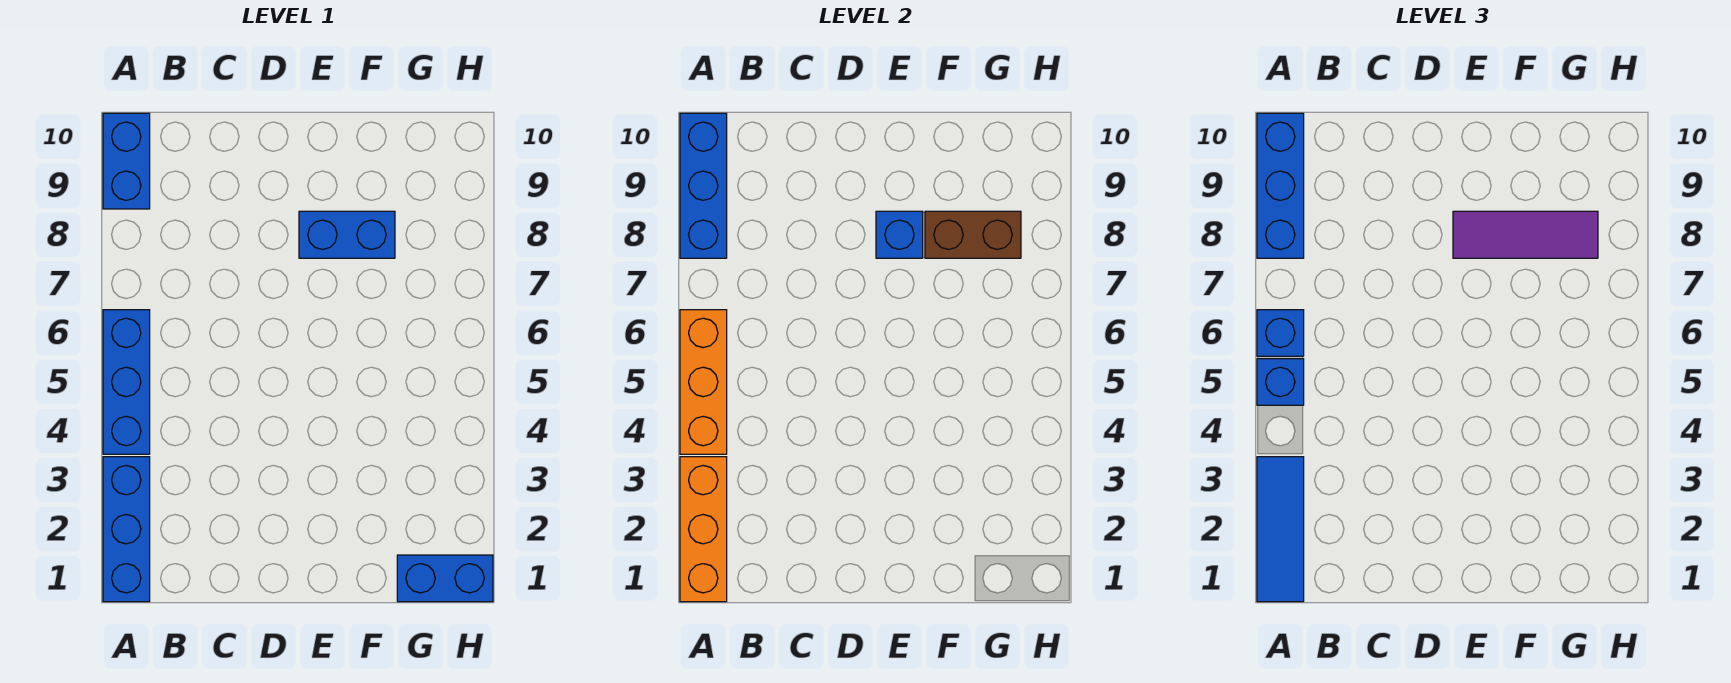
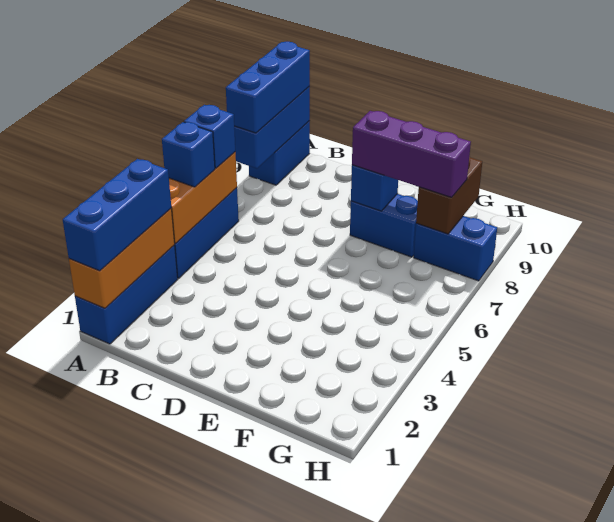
blue 1x3 tile [1257,457,1304,602] -> blue 1x3 brick [63,159,171,271]
purple 1x3 tile [1453,211,1598,258] -> purple 1x3 brick [352,111,471,197]
brown 1x2 brick [925,211,1021,258] -> brown 1x2 brick turned to [416,156,482,234]
blue 1x2 brick [397,555,493,602] -> blue 1x2 brick moved to [414,216,497,281]

